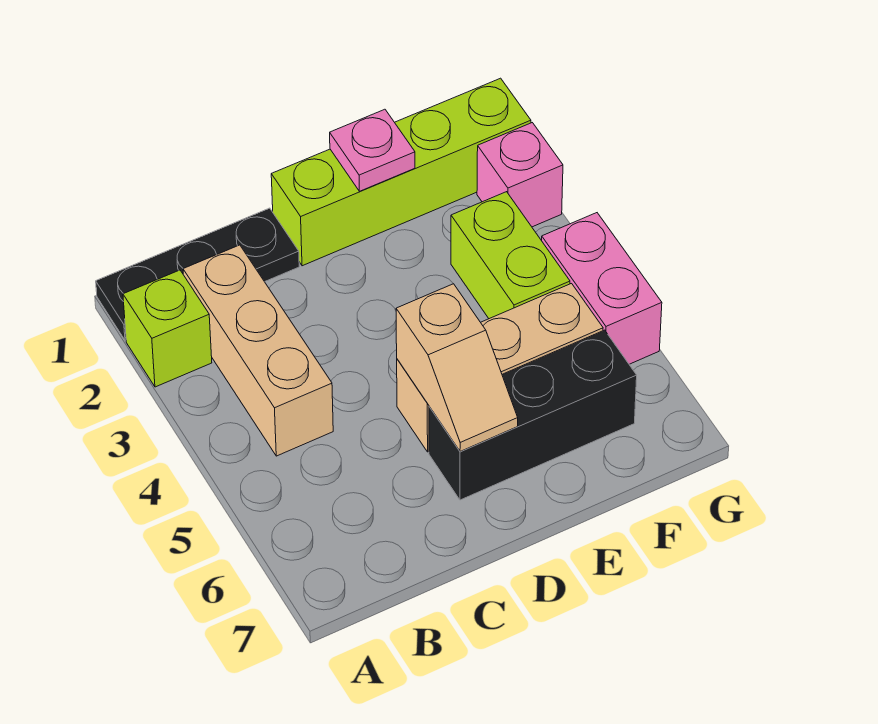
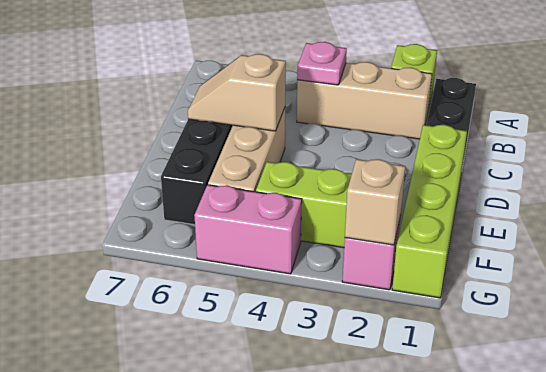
pink 1x1 plate [330,109,415,191] -> pink 1x1 plate moved to [297,42,347,85]
none -> tan 1x1 brick [345,159,405,245]

